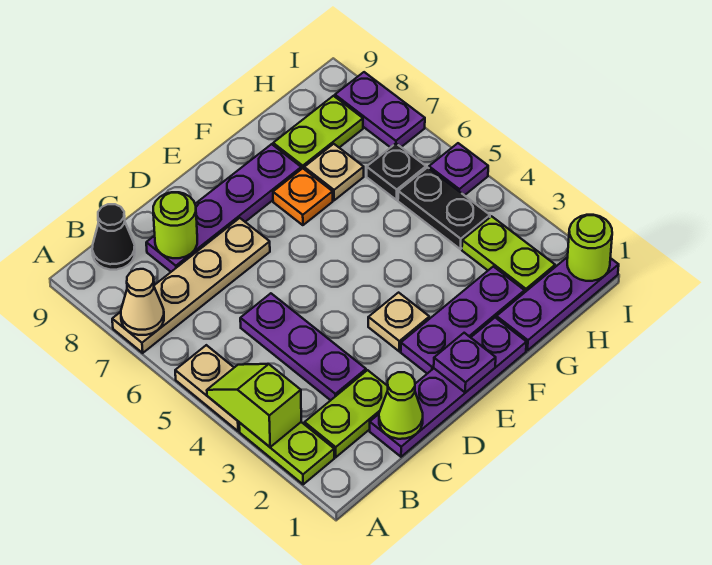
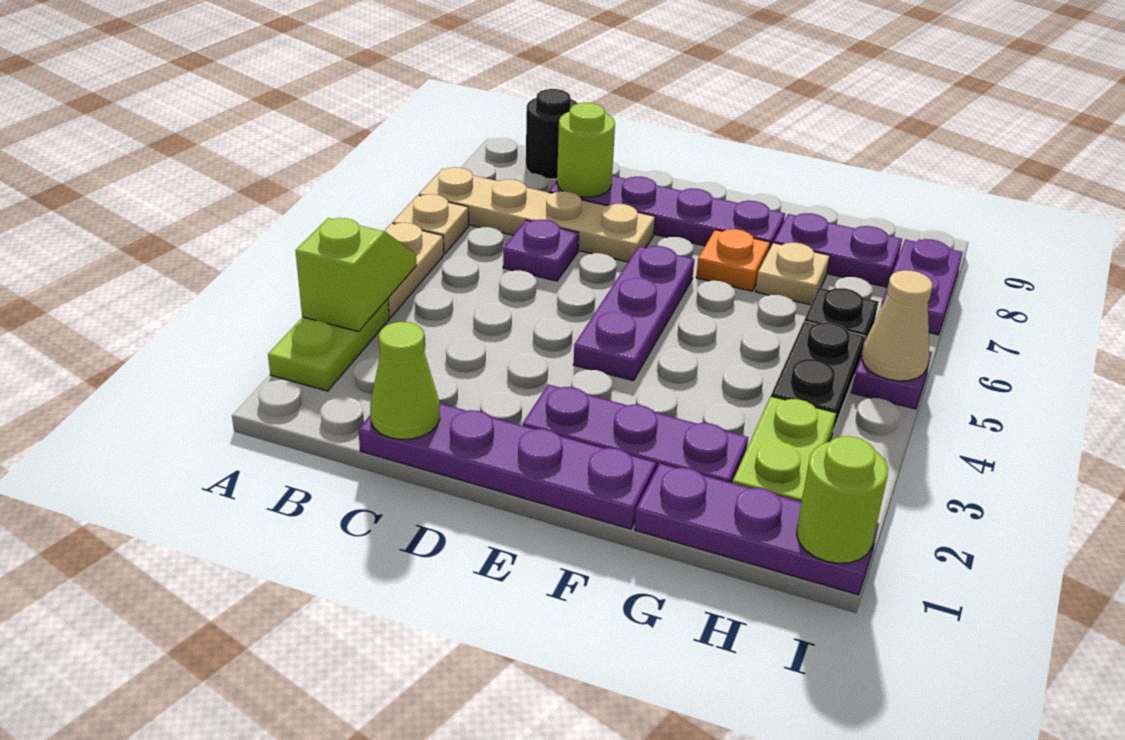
tan 1x1 cone [121,269,164,335] -> tan 1x1 cone moved to [862,270,932,381]
lime 1x2 plate [305,370,388,457] -> none
black 1x1 cone [92,204,135,270] -> black 1x1 round brick [526,89,578,179]
purple 1x3 plate [240,293,366,400] -> purple 1x3 plate moved to [573,246,694,381]
purple 1x1 plate [434,333,496,393] -> purple 1x1 plate moved to [503,220,579,281]
tan 1x1 plate [368,293,429,351] -> tan 1x1 plate moved to [392,194,469,254]
lime 1x2 plate [273,96,363,169] -> purple 1x2 plate [774,213,902,287]

